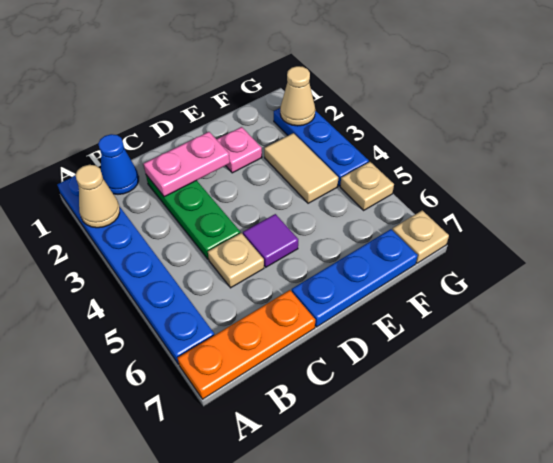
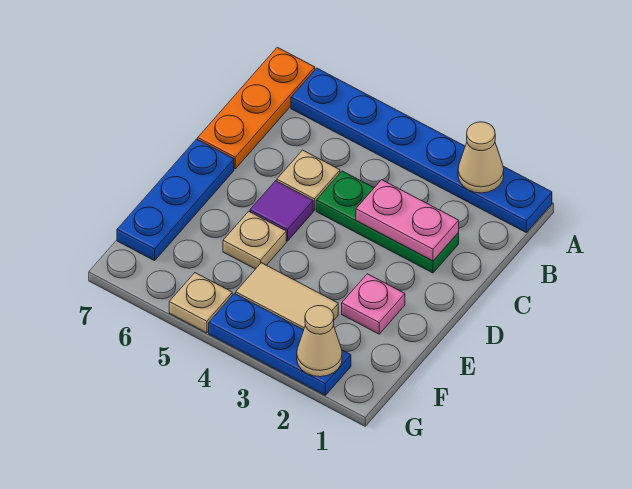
blue 1x1 cone [98,134,139,194] -> none
pink 1x2 plate [144,132,230,197] -> pink 1x2 plate turned to [356,180,459,261]
tan 1x1 plate [392,210,449,263] -> tan 1x1 plate moved to [223,211,286,269]

